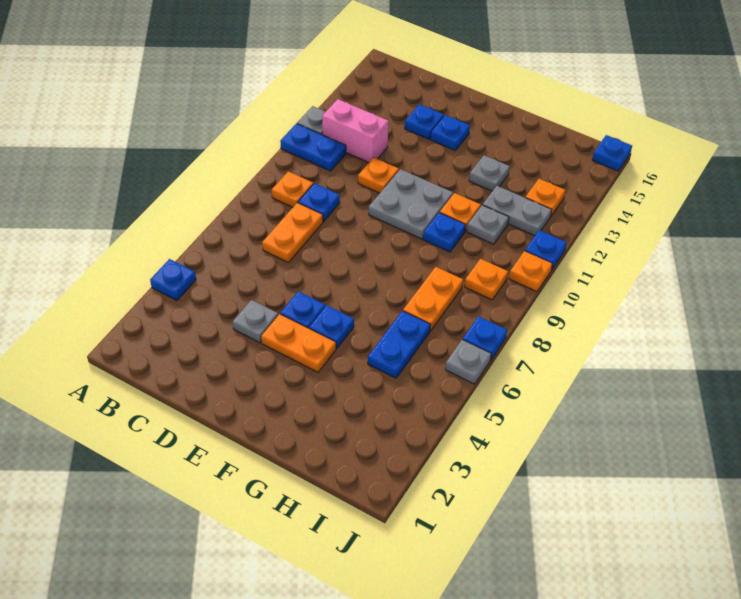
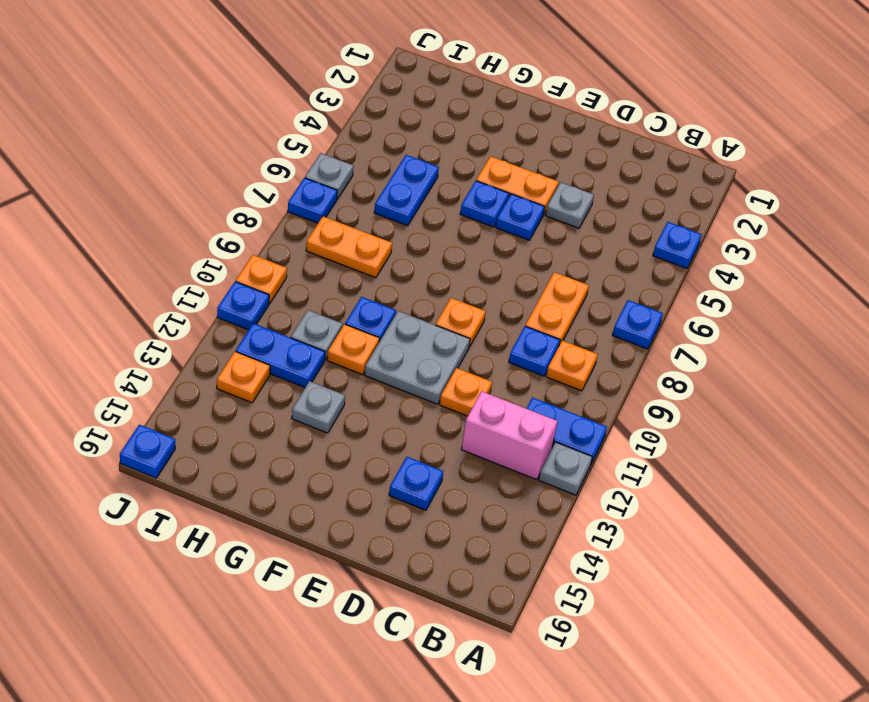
blue 1x1 plate [431,115,470,151] -> blue 1x1 plate moved to [612,300,663,349]
orange 1x2 plate [403,267,463,331] -> orange 1x2 plate turned to [306,217,392,278]
grey 1x2 plate [483,186,552,236] -> blue 1x2 plate [236,323,325,387]
orange 1x1 plate [465,259,508,300] -> orange 1x1 plate moved to [436,298,486,347]

